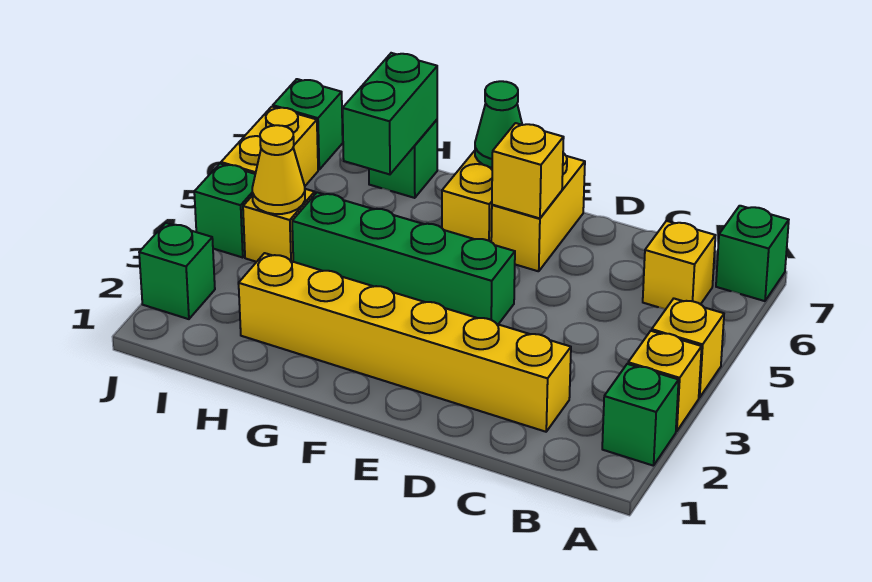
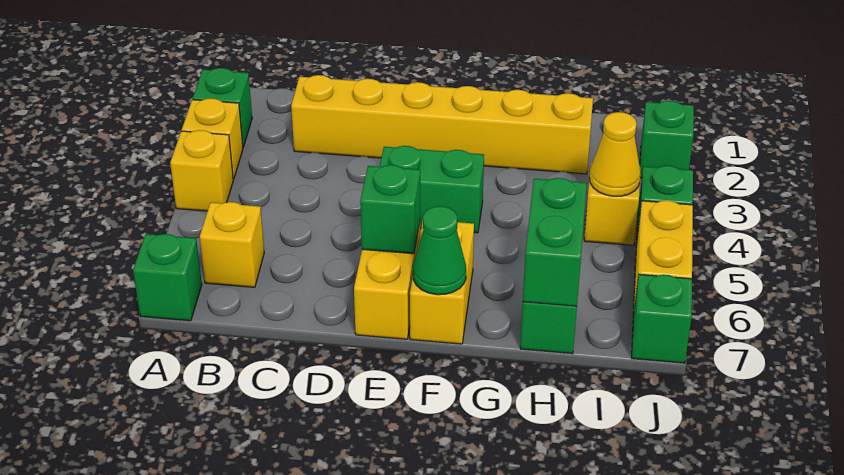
green 1x4 brick [292,192,515,324] -> green 1x2 brick [380,146,484,233]
yellow 1x1 brick [492,123,564,218] -> green 1x1 brick [360,165,420,254]

